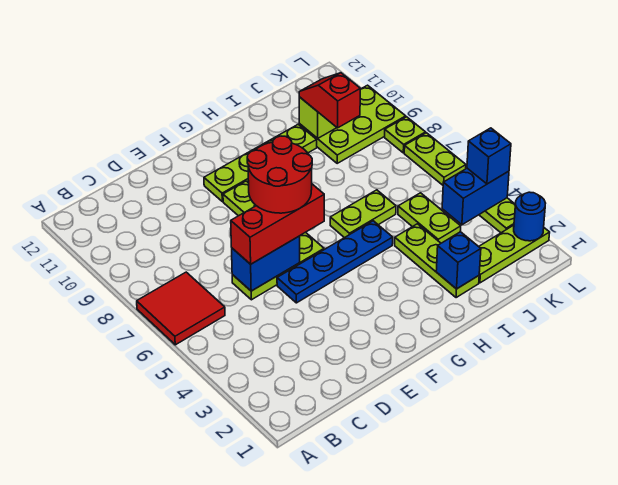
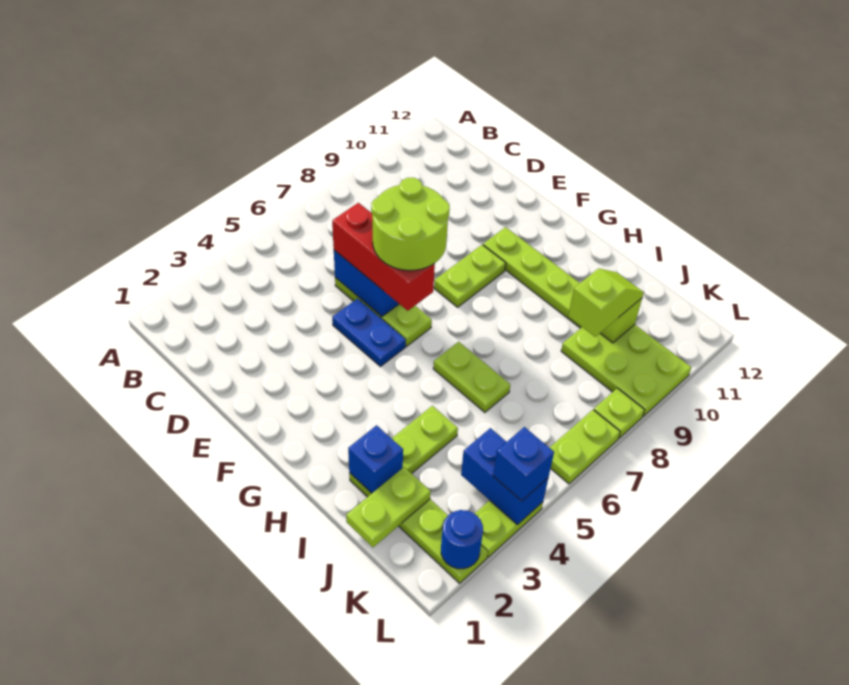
red 2x2 tile [137,272,225,345] -> none
blue 1x4 plate [277,221,393,303] -> blue 1x2 plate [332,299,406,366]
red 2x2 round brick [247,136,312,213] -> lime 2x2 round brick [371,178,450,270]
lime 1x2 plate [398,193,461,243] -> lime 1x2 plate moved to [346,467,431,547]
red 1x2 slope [299,73,360,128] -> lime 1x2 slope [568,268,644,337]

